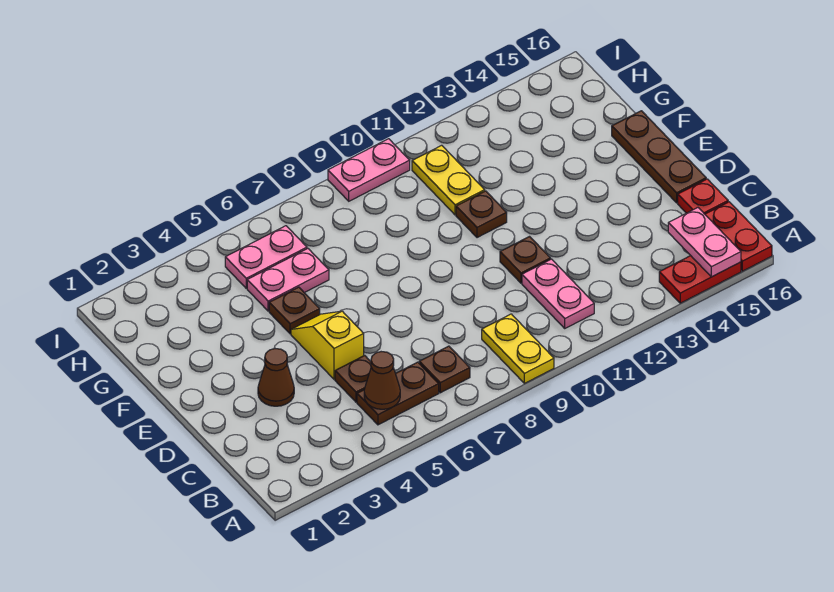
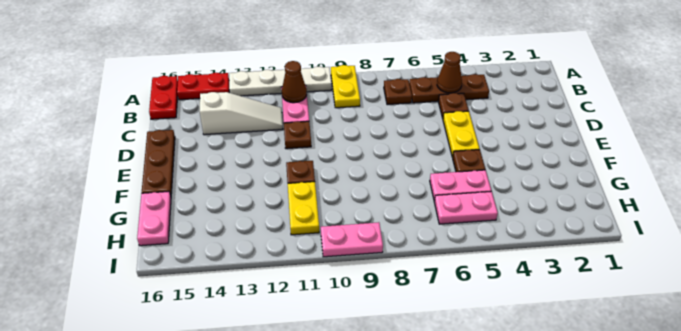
none -> white 1x4 plate [229,67,332,96]
pink 1x2 plate [668,208,741,277] -> pink 1x2 plate moved to [137,192,171,246]
brown 1x2 plate [357,362,439,425] -> brown 1x3 plate [409,74,489,103]
none -> white 1x3 slope [200,92,283,135]
red 1x1 plate [678,179,728,214] -> none
brown 1x1 cone [258,349,294,406] -> brown 1x1 cone moved to [282,61,307,103]
yellow 1x2 slope [291,311,364,379] -> yellow 1x2 plate [443,111,479,157]

